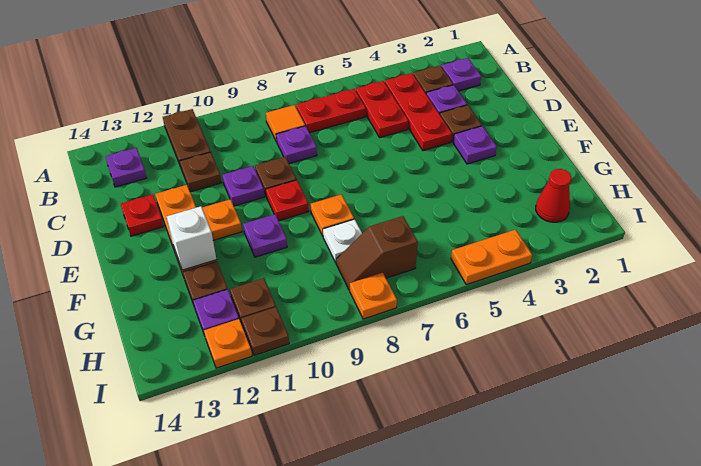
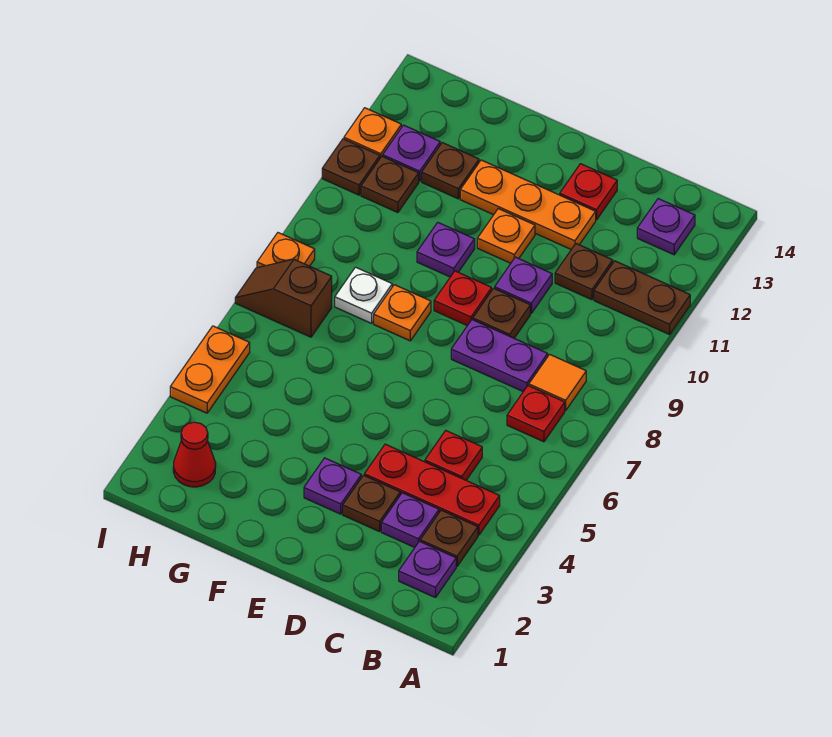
red 1x2 plate [356,81,408,137] -> red 1x1 plate [425,431,482,480]
red 1x2 plate [296,89,366,133] -> red 1x1 plate [507,386,565,442]
purple 1x1 plate [276,126,317,164] -> purple 1x2 plate [451,320,548,392]
white 1x1 brick [167,206,217,270] -> none
brown 1x2 slope [336,216,418,290] -> brown 1x2 slope turned to [235,259,332,337]

